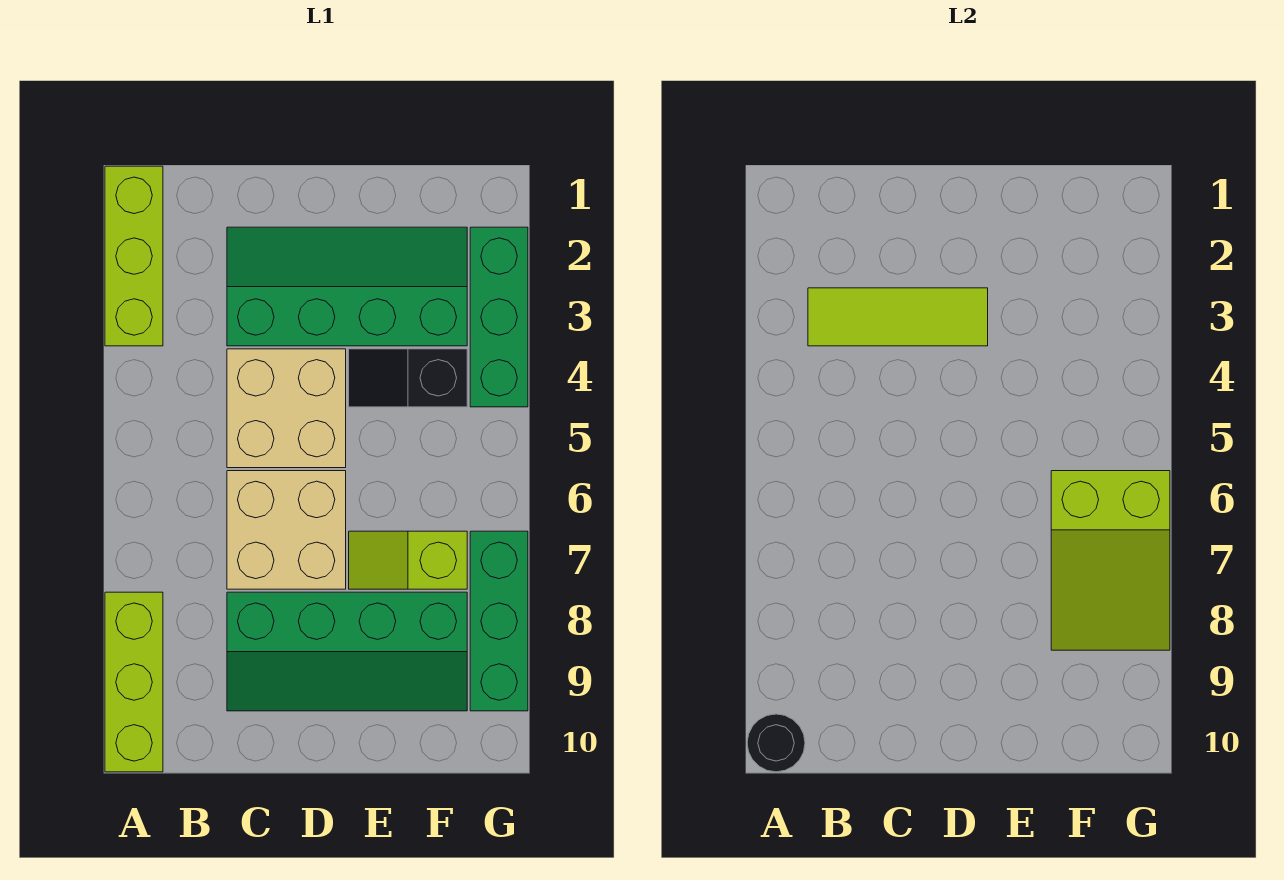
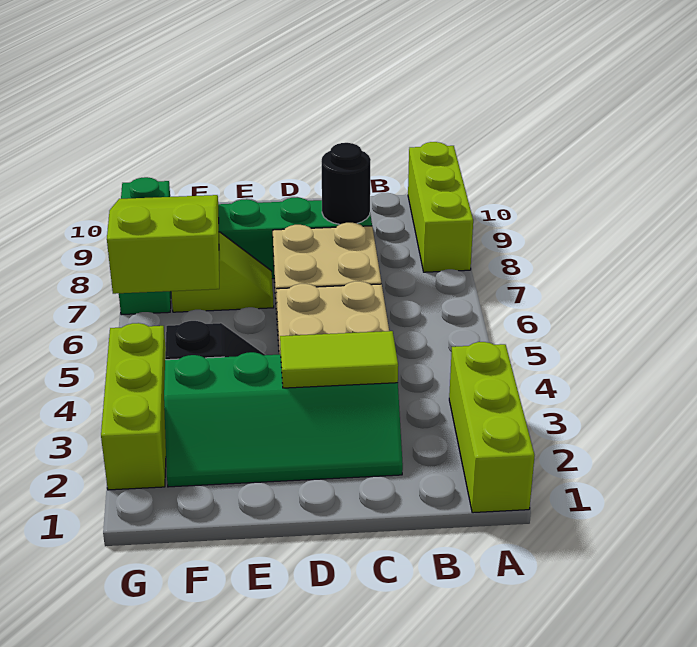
black 1x1 round brick [747,714,805,772] -> black 1x1 round brick moved to [322,143,371,225]
lime 1x3 tile [808,288,988,346] -> lime 1x2 tile [280,331,398,388]
green 1x3 brick [470,227,528,407] -> lime 1x3 brick [101,323,166,490]

